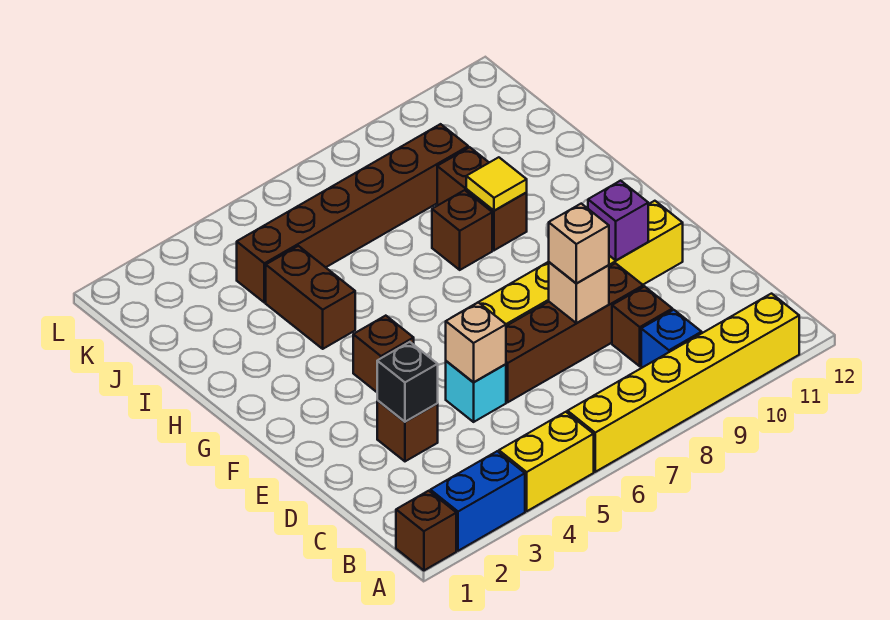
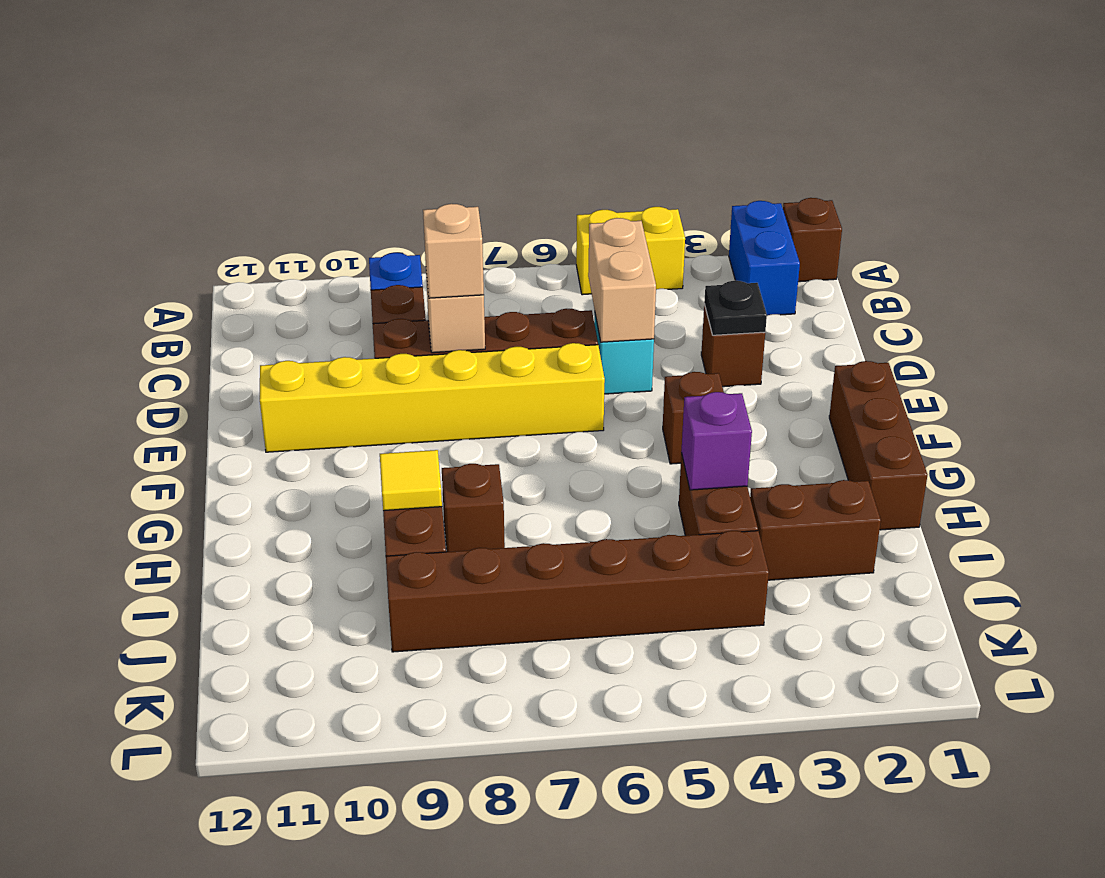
blue 1x2 brick [430,451,525,551] -> blue 1x2 brick turned to [729,201,800,315]
yellow 1x6 brick [567,294,799,472] -> none
black 1x1 brick [377,342,438,422] -> black 1x1 plate [704,281,767,335]
tan 1x1 brick [446,302,506,382] -> tan 1x2 brick [588,218,656,342]
purple 1x1 brick [588,181,648,260] -> purple 1x1 brick moved to [681,392,752,490]
none -> brown 1x3 brick [829,361,927,530]
none -> brown 1x2 brick [750,480,881,580]

